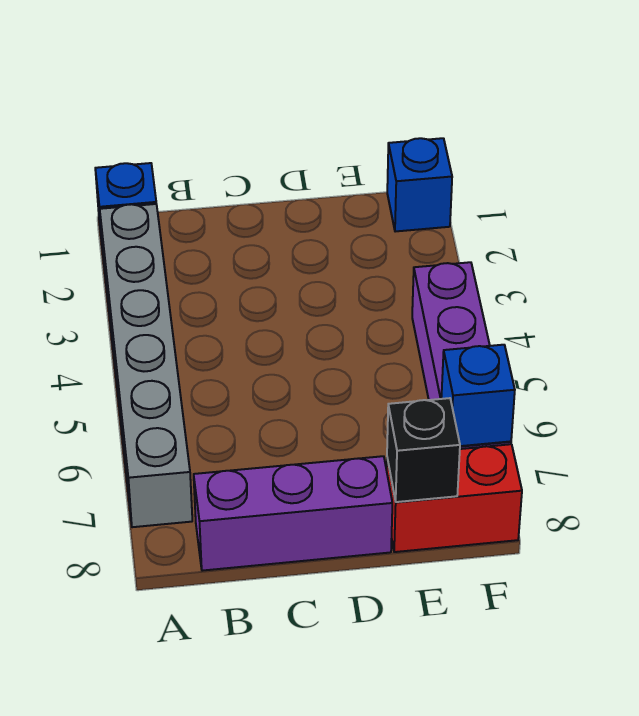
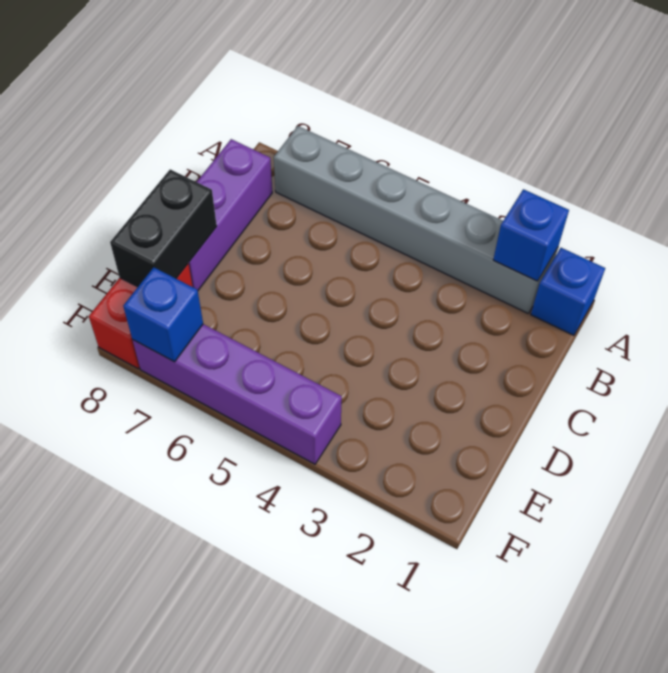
black 1x1 brick [387,398,460,502] -> black 1x2 brick [110,169,217,287]
blue 1x1 brick [387,138,452,232] -> blue 1x1 brick moved to [493,189,569,281]

